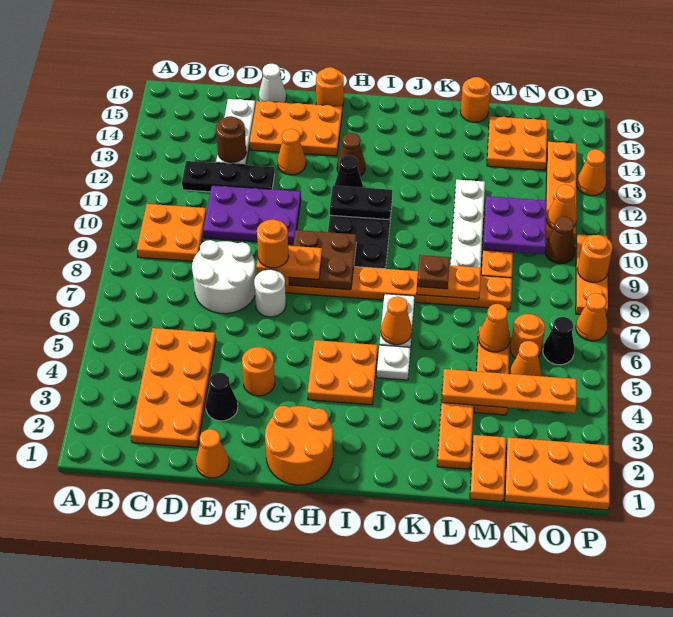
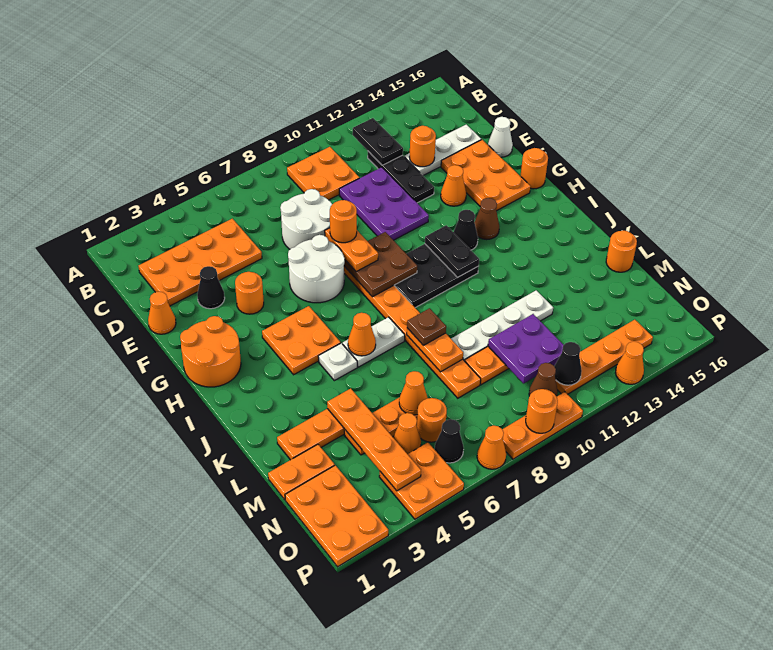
none -> black 1x2 plate [353,118,403,165]
brown 1x1 round brick [216,116,246,163] -> orange 1x1 round brick [409,126,436,167]
white 1x1 round brick [254,269,286,317] -> white 2x2 round brick [288,235,345,303]
orange 2x2 plate [487,116,547,170] -> orange 2x2 plate moved to [379,442,464,519]
orange 1x1 cone [547,185,577,229] -> black 1x1 cone [554,342,582,385]

